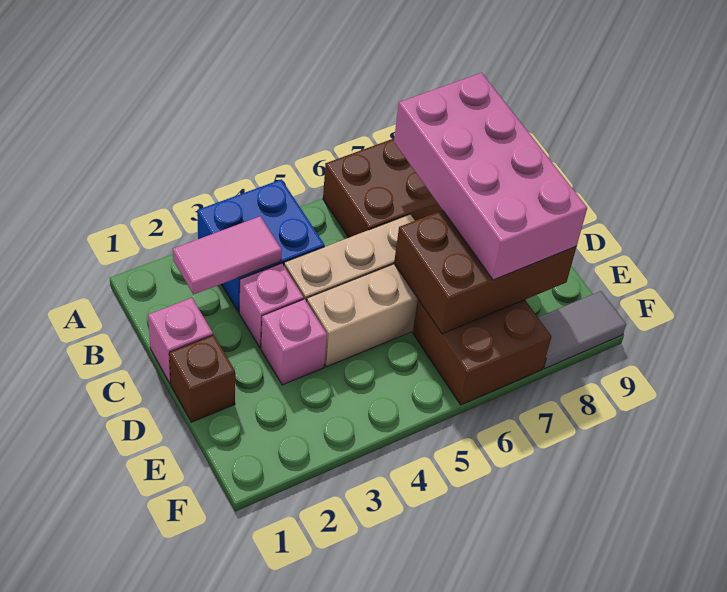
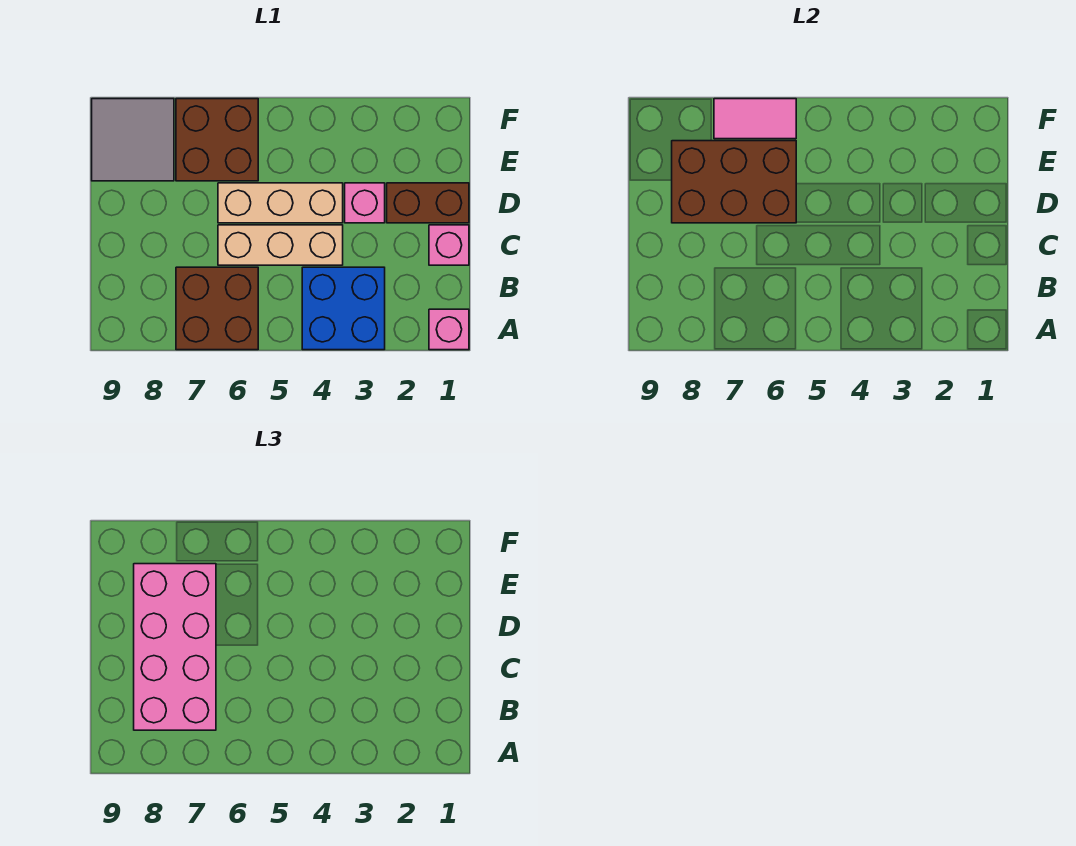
pink 1x2 tile [173,216,282,295] -> pink 1x2 tile moved to [714,99,796,139]
pink 1x1 brick [239,263,304,348] -> pink 1x1 brick moved to [429,309,469,350]
brown 1x1 brick [169,335,235,422] -> brown 1x2 brick [387,183,469,223]
grey 1x2 tile [538,291,626,369] -> grey 2x2 tile [92,99,174,181]

